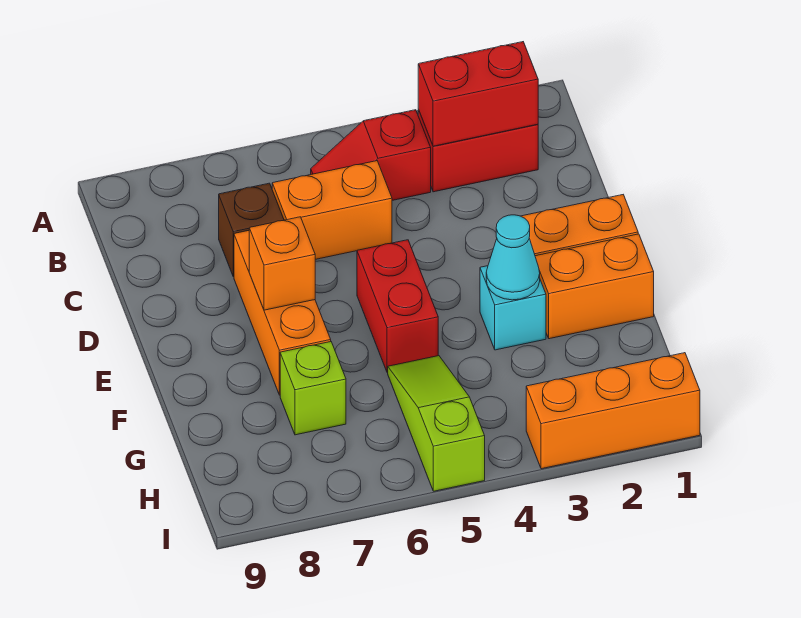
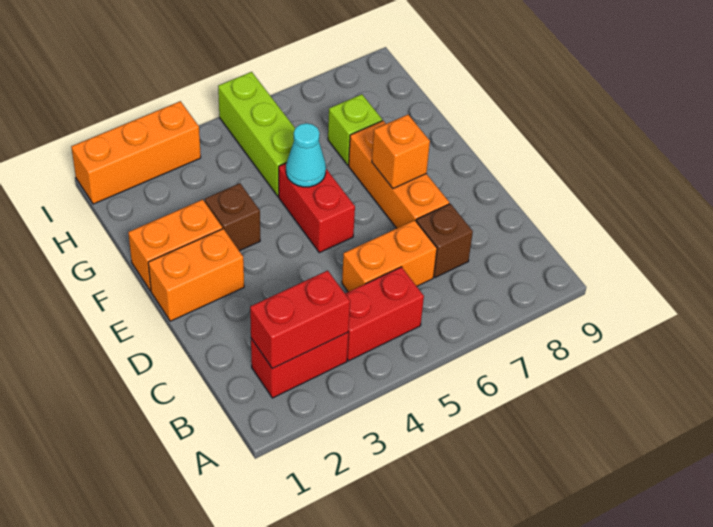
red 1x2 slope [311,110,431,200] -> red 1x2 brick [345,267,424,361]
cyan 1x1 brick [480,266,546,350] -> brown 1x1 brick [205,183,260,251]
cyan 1x1 cone [486,215,540,300] -> cyan 1x1 cone moved to [286,123,326,187]
lime 1x3 slope [388,356,485,491] -> lime 1x3 brick [218,72,295,196]

